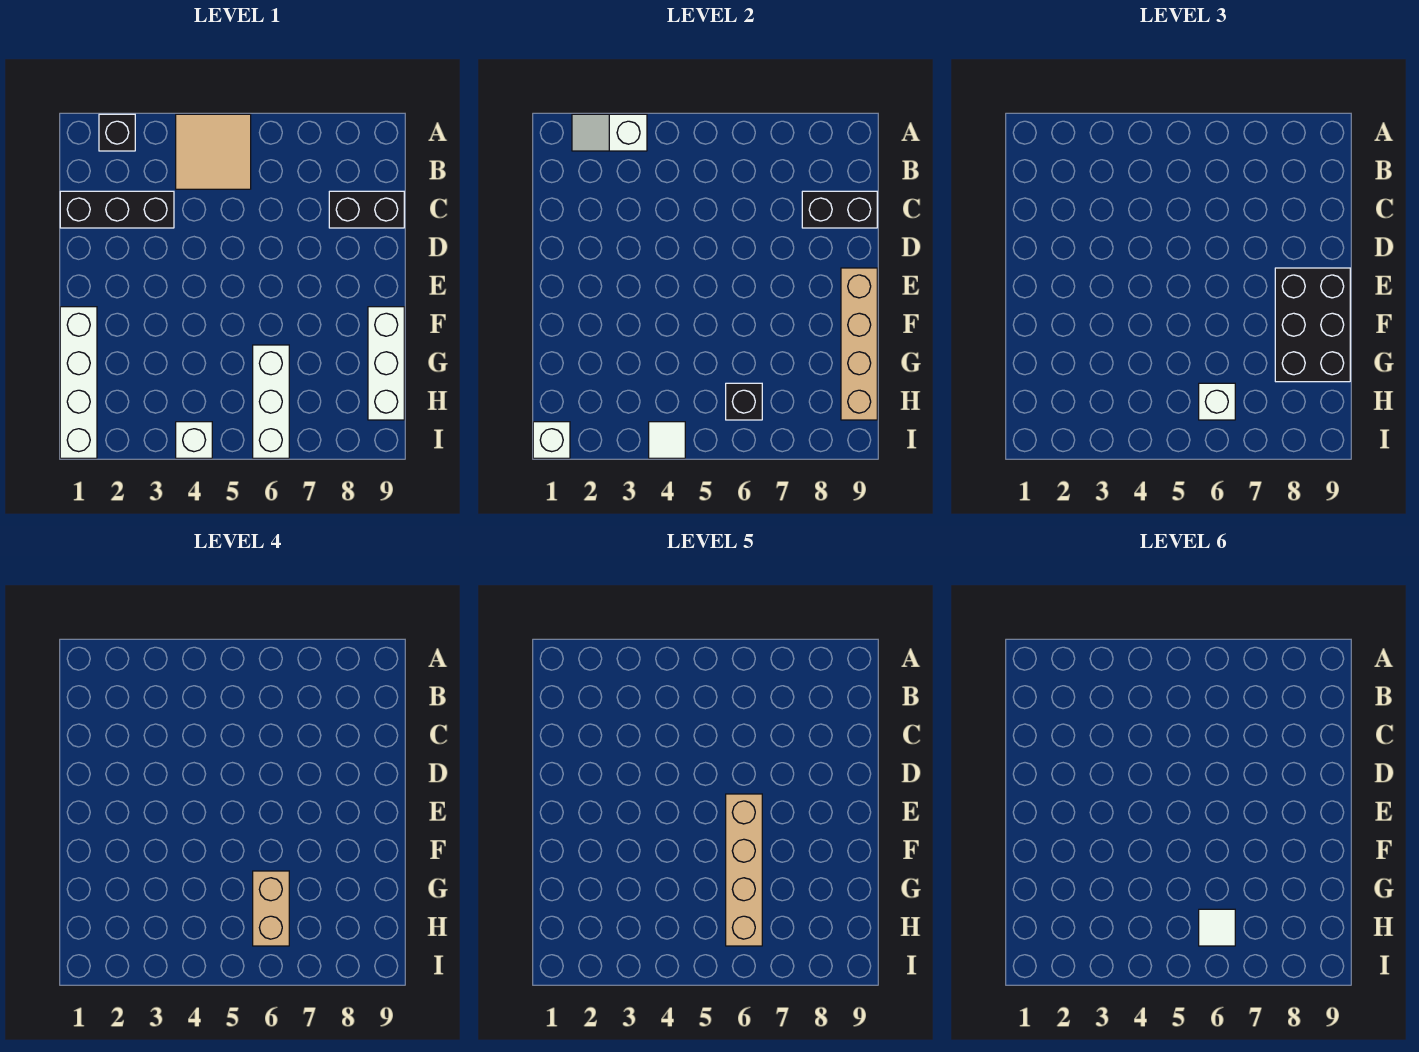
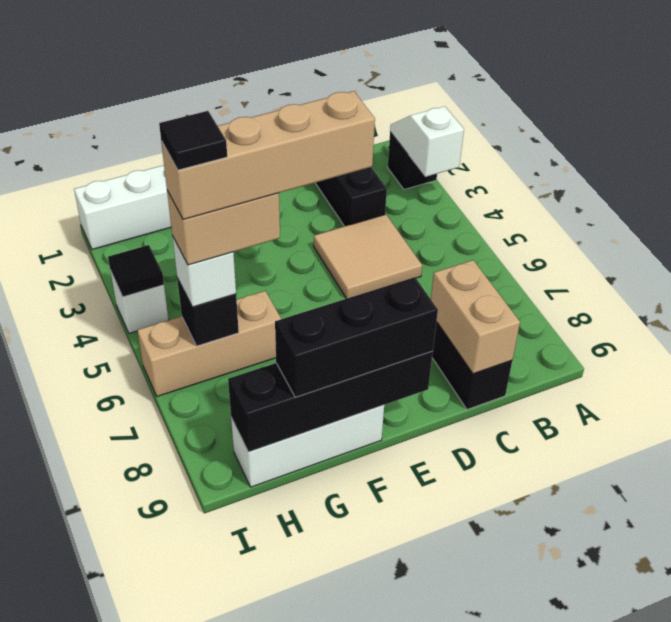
tan 2x2 tile [176,114,251,189] -> tan 2x2 tile moved to [314,214,422,299]
black 1x2 brick [802,191,877,228] -> tan 1x2 brick [431,260,520,374]
black 2x3 brick [1275,268,1350,382] -> black 1x3 brick [275,277,438,397]
tan 1x4 brick [841,268,877,420] -> black 1x4 brick [228,351,433,452]
white 1x3 brick [253,345,289,458] -> tan 1x3 brick [137,291,281,396]
white 1x1 tile [1199,909,1235,946] -> black 1x1 tile [159,111,227,170]
white 1x1 brick [533,422,570,458] -> none
white 1x1 tile [649,422,685,458] -> black 1x1 tile [108,245,164,297]

